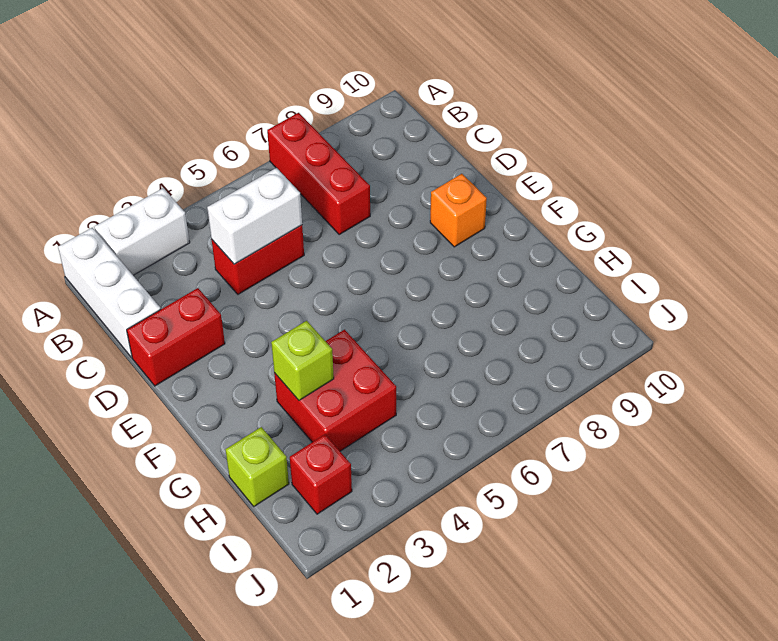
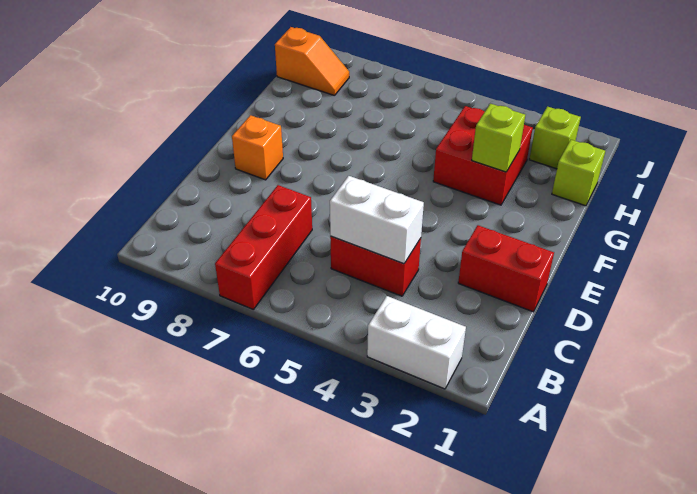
white 1x3 brick [58,228,161,357] -> none
red 1x1 brick [290,435,352,514] -> lime 1x1 brick [529,107,581,169]
none -> orange 1x2 slope [275,27,349,96]

